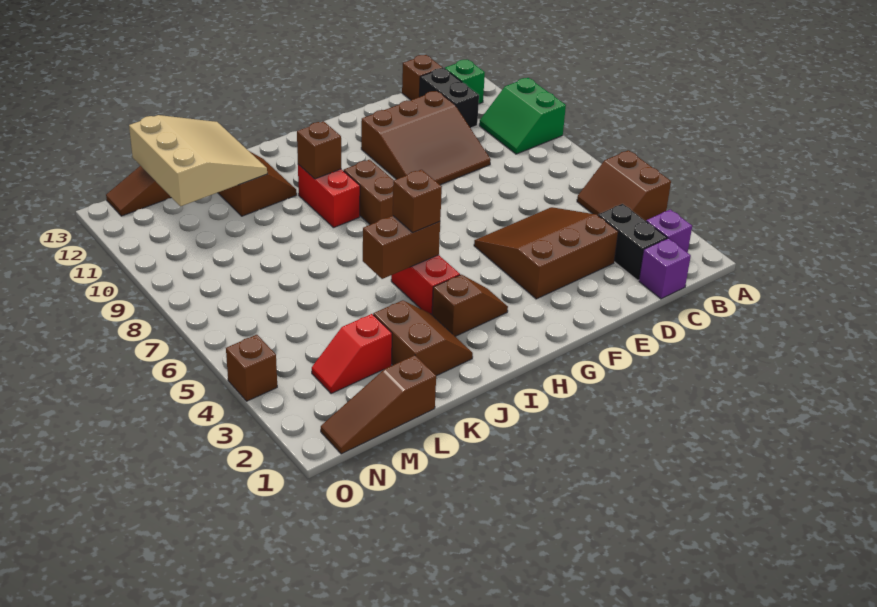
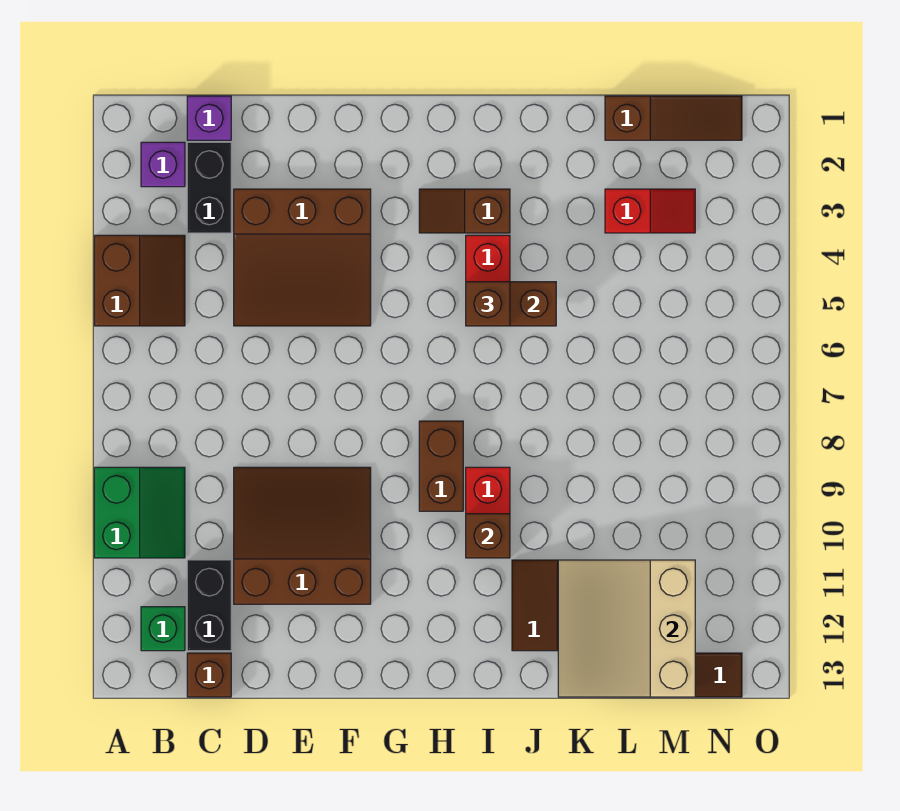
brown 2x2 slope [373,300,473,376] -> none
brown 1x1 brick [226,335,277,401] -> none

